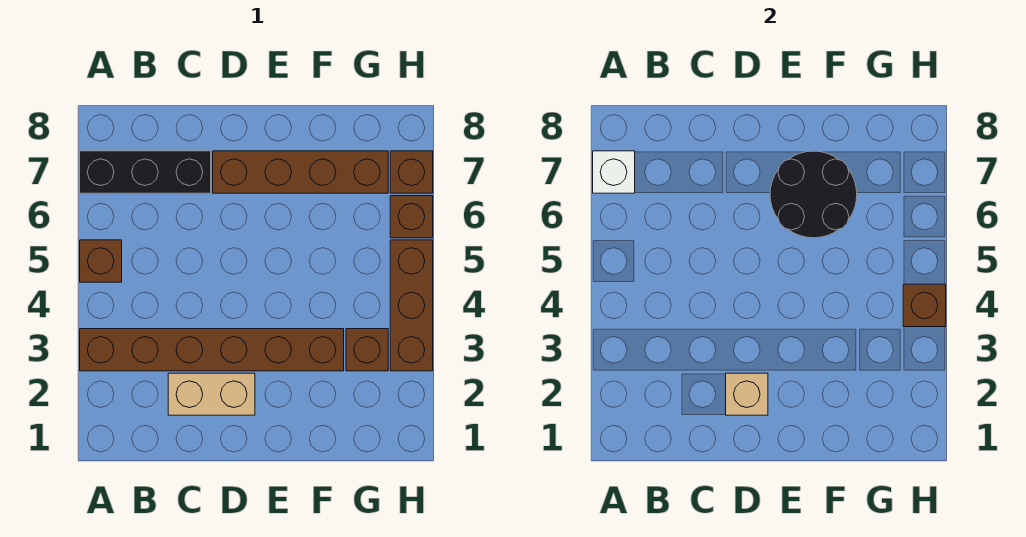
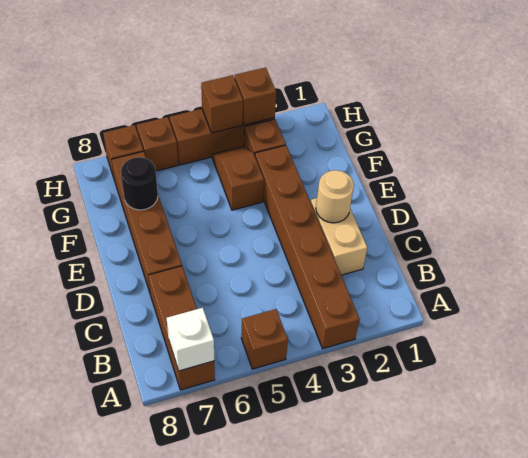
black 1x3 brick [80,151,211,193] -> brown 1x3 brick [148,266,215,390]
tan 1x1 brick [726,373,768,415] -> tan 1x1 round brick [316,170,354,223]
black 2x2 round brick [770,151,857,238] -> black 1x1 round brick [121,157,158,210]
none -> brown 1x2 slope [212,147,264,210]
none -> brown 1x1 brick [235,67,276,125]

